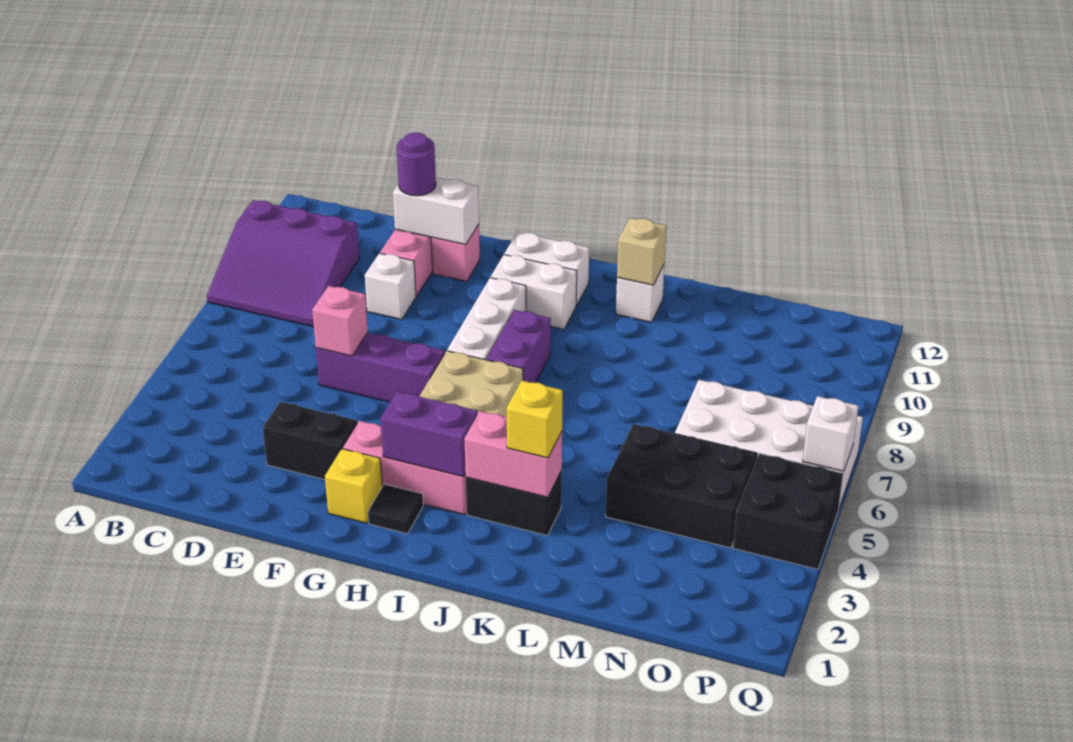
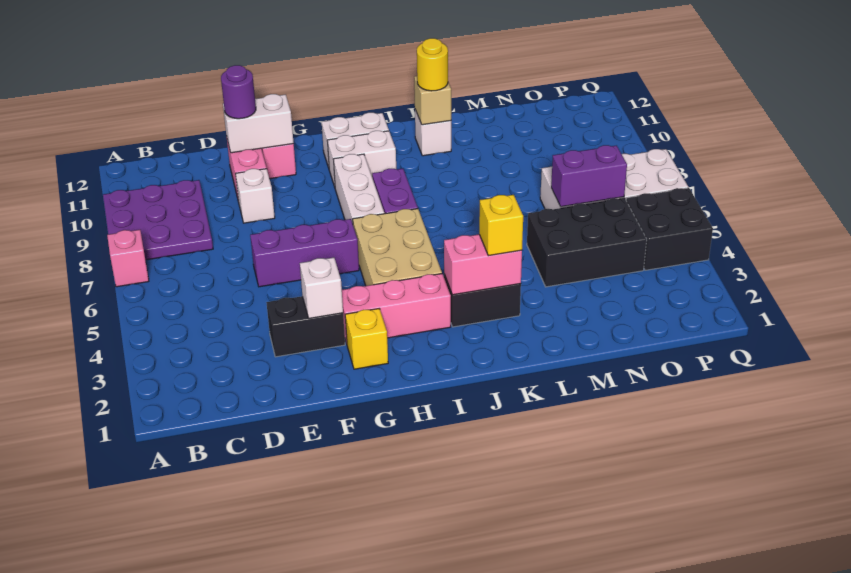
purple 3x3 slope [207,200,359,327] -> purple 3x3 plate [103,180,213,260]
pink 1x1 brick [312,286,368,356] -> pink 1x1 brick moved to [107,230,149,287]
black 1x1 tile [368,484,423,534] -> none
purple 1x2 brick [381,391,478,477] -> purple 1x2 brick moved to [551,145,627,207]
none -> yellow 1x1 round brick [417,38,448,91]
white 1x1 brick [803,396,858,471] -> white 1x1 brick moved to [300,258,343,319]

